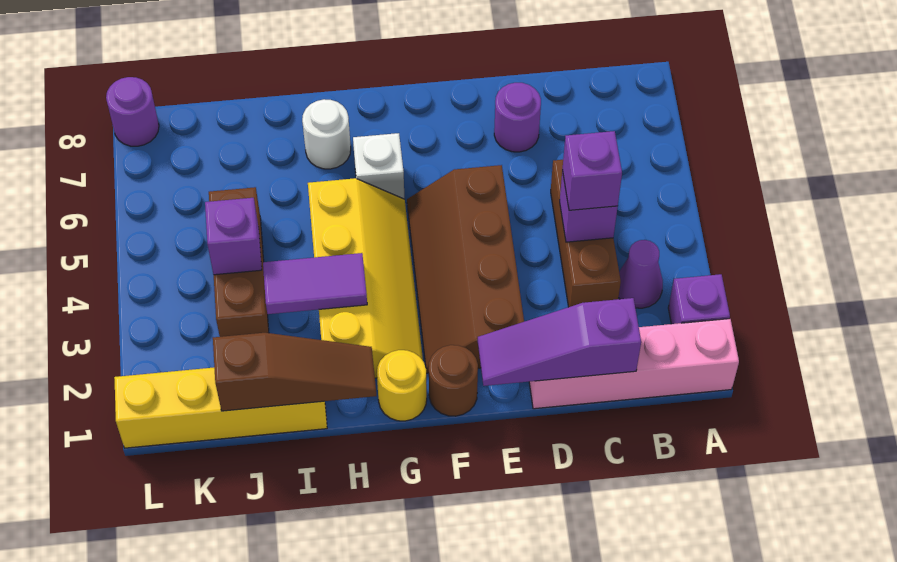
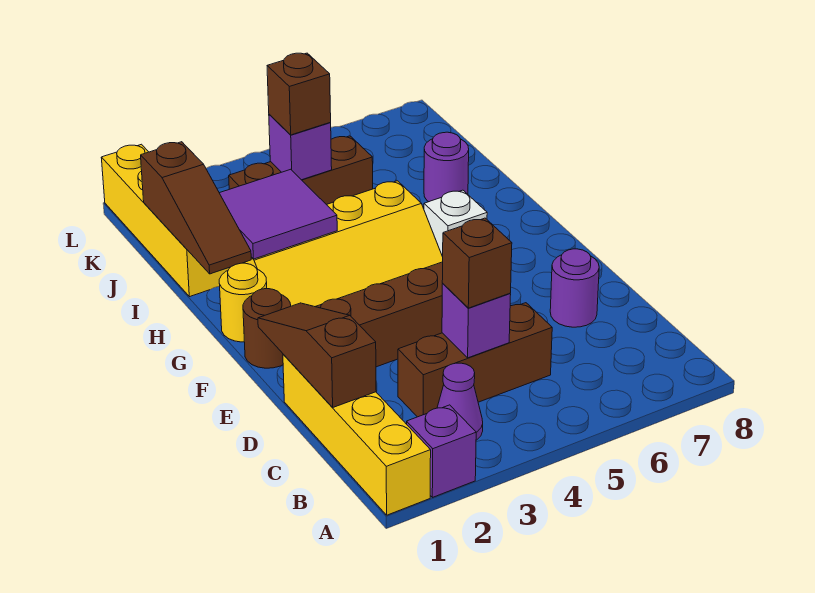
pink 1x4 brick [529,319,739,409] -> yellow 1x4 brick [283,354,431,515]
purple 1x3 slope [478,298,641,386] -> brown 1x3 slope [258,303,376,407]
purple 1x1 brick [562,131,622,210] -> brown 1x1 brick [442,218,512,308]
purple 1x2 tile [263,253,367,314] -> purple 2x2 tile [220,169,337,259]
white 1x1 round brick [302,99,351,169] -> none
none -> brown 1x1 brick [267,53,331,135]
purple 1x1 round brick [106,77,159,146] -> purple 1x1 round brick moved to [424,132,469,202]

